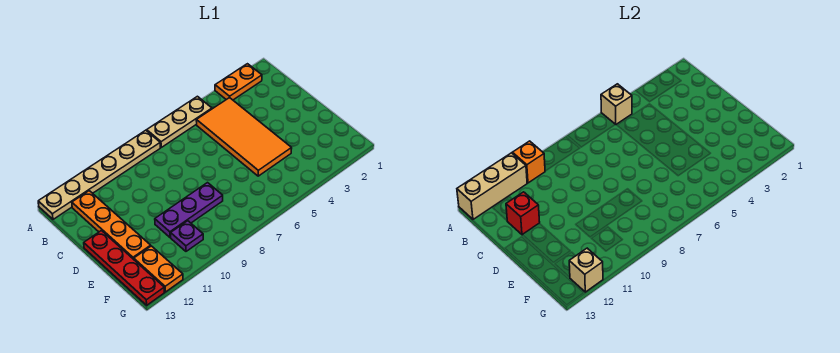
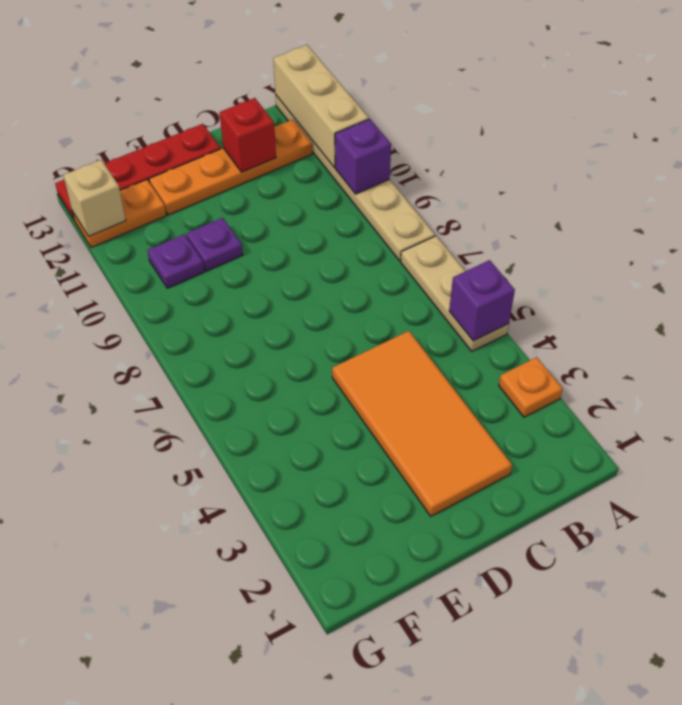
orange 1x2 plate [215,64,262,100] -> orange 1x1 plate [499,357,563,417]
tan 1x1 brick [601,84,632,124] -> purple 1x1 brick [449,260,515,341]
orange 1x1 brick [512,141,545,183] -> purple 1x1 brick [335,119,391,194]
orange 2x4 tile [196,98,292,176] -> orange 2x4 tile turned to [332,331,512,516]
purple 1x3 plate [155,183,223,237] -> purple 1x1 plate [186,218,243,271]

